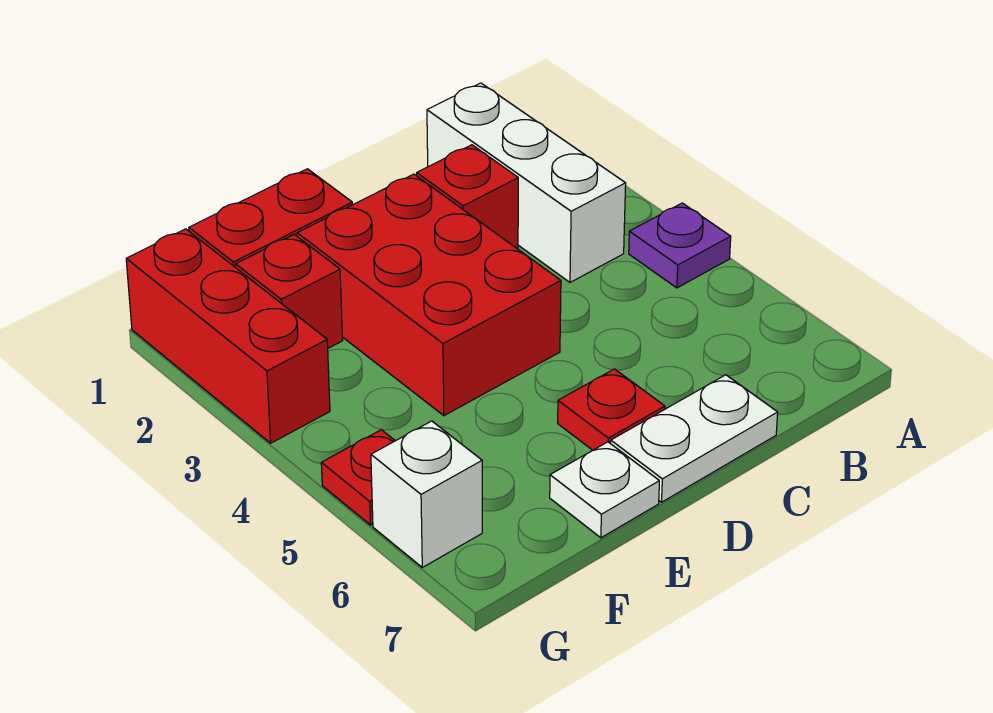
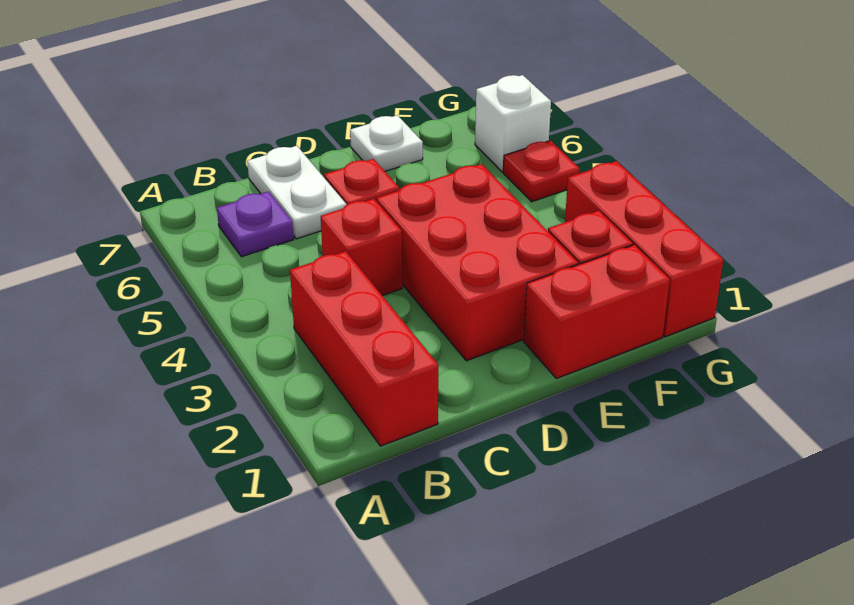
purple 1x1 plate [629,203,731,288] -> purple 1x1 plate moved to [217,192,294,257]
white 1x3 brick [427,83,626,282] -> red 1x3 brick [290,251,438,446]
red 1x1 brick [417,145,518,249] -> red 1x1 brick moved to [321,199,402,296]
white 1x2 plate [611,375,778,502] -> white 1x2 plate turned to [247,146,346,239]

